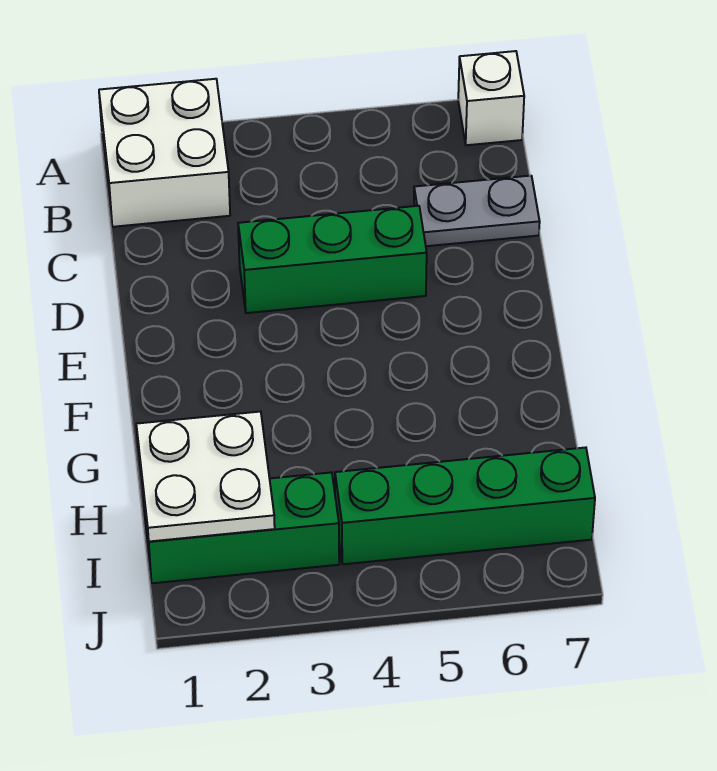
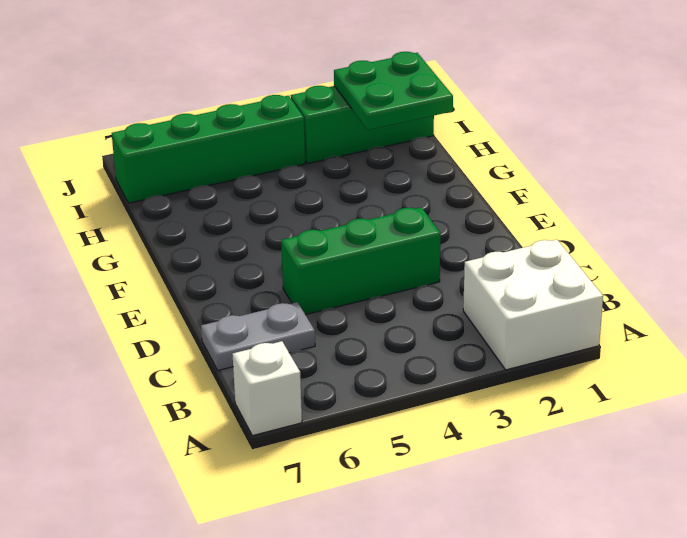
white 2x2 plate [136,412,275,542] -> green 2x2 plate [334,52,453,130]

